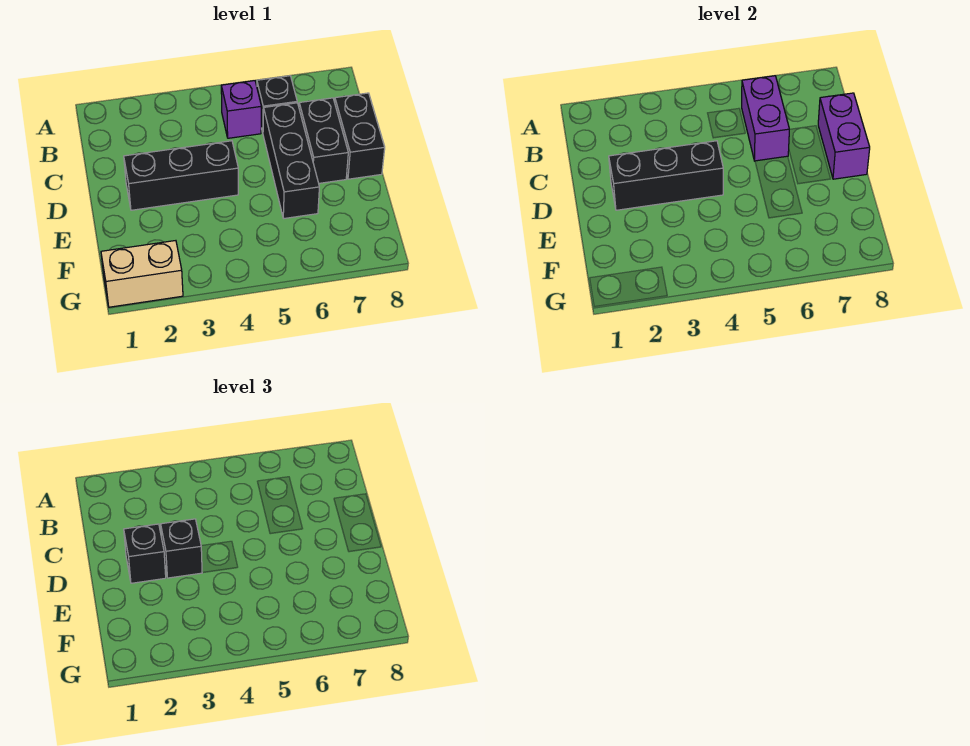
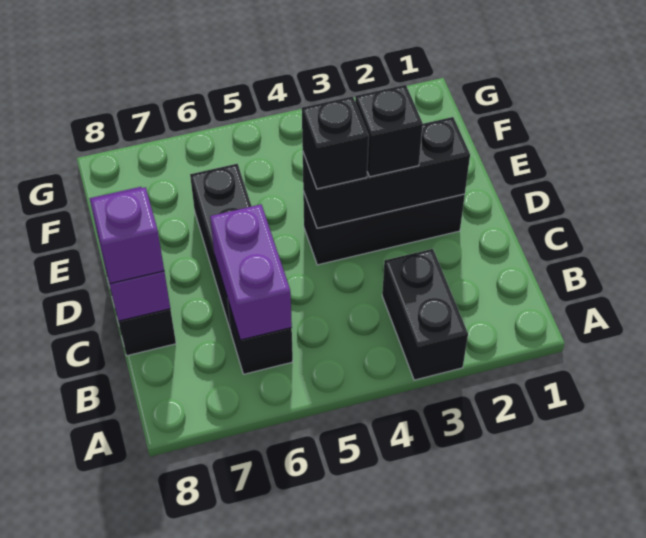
purple 1x1 brick [221,81,261,138] -> purple 1x1 brick moved to [91,187,164,283]
black 1x2 brick [299,98,348,183] -> black 1x2 brick moved to [382,249,468,380]
black 1x1 brick [124,524,166,583] -> black 1x1 brick moved to [302,96,369,189]
tan 1x2 brick [101,241,183,307] -> none

